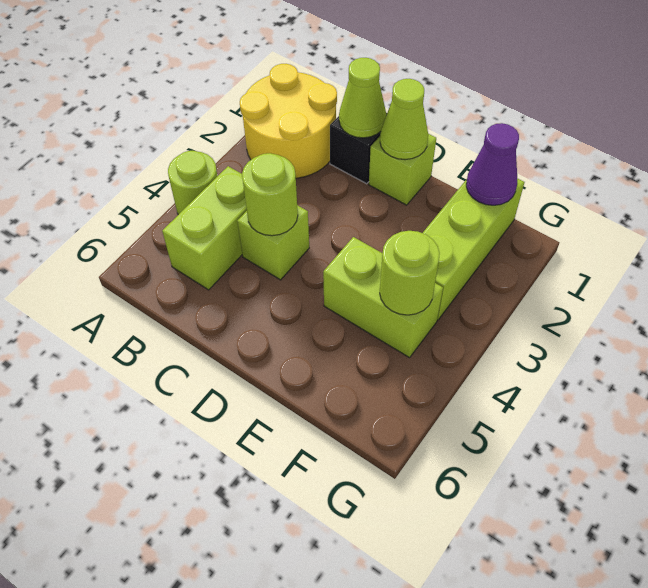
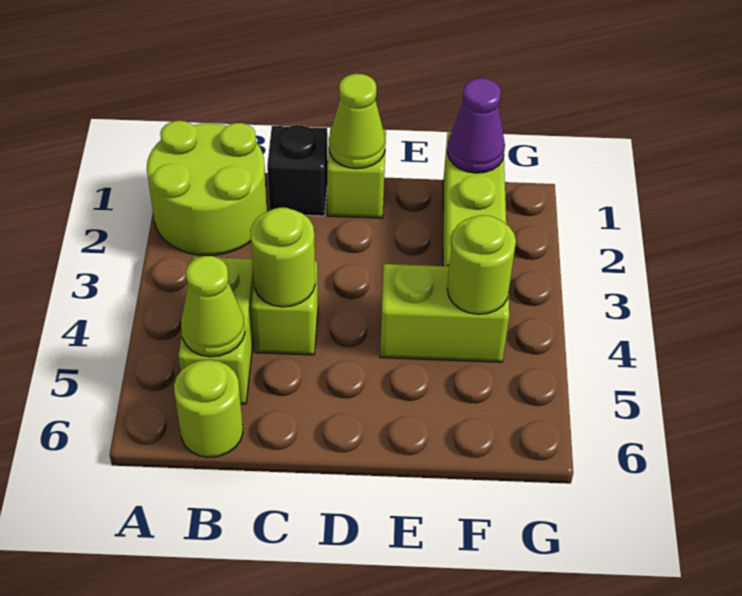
yellow 2x2 round brick [240,64,337,178] -> lime 2x2 round brick [147,121,267,255]
lime 1x1 round brick [168,151,218,215] -> lime 1x1 round brick moved to [174,360,243,457]
lime 1x1 cone [339,58,386,138] -> lime 1x1 cone moved to [181,256,245,357]

